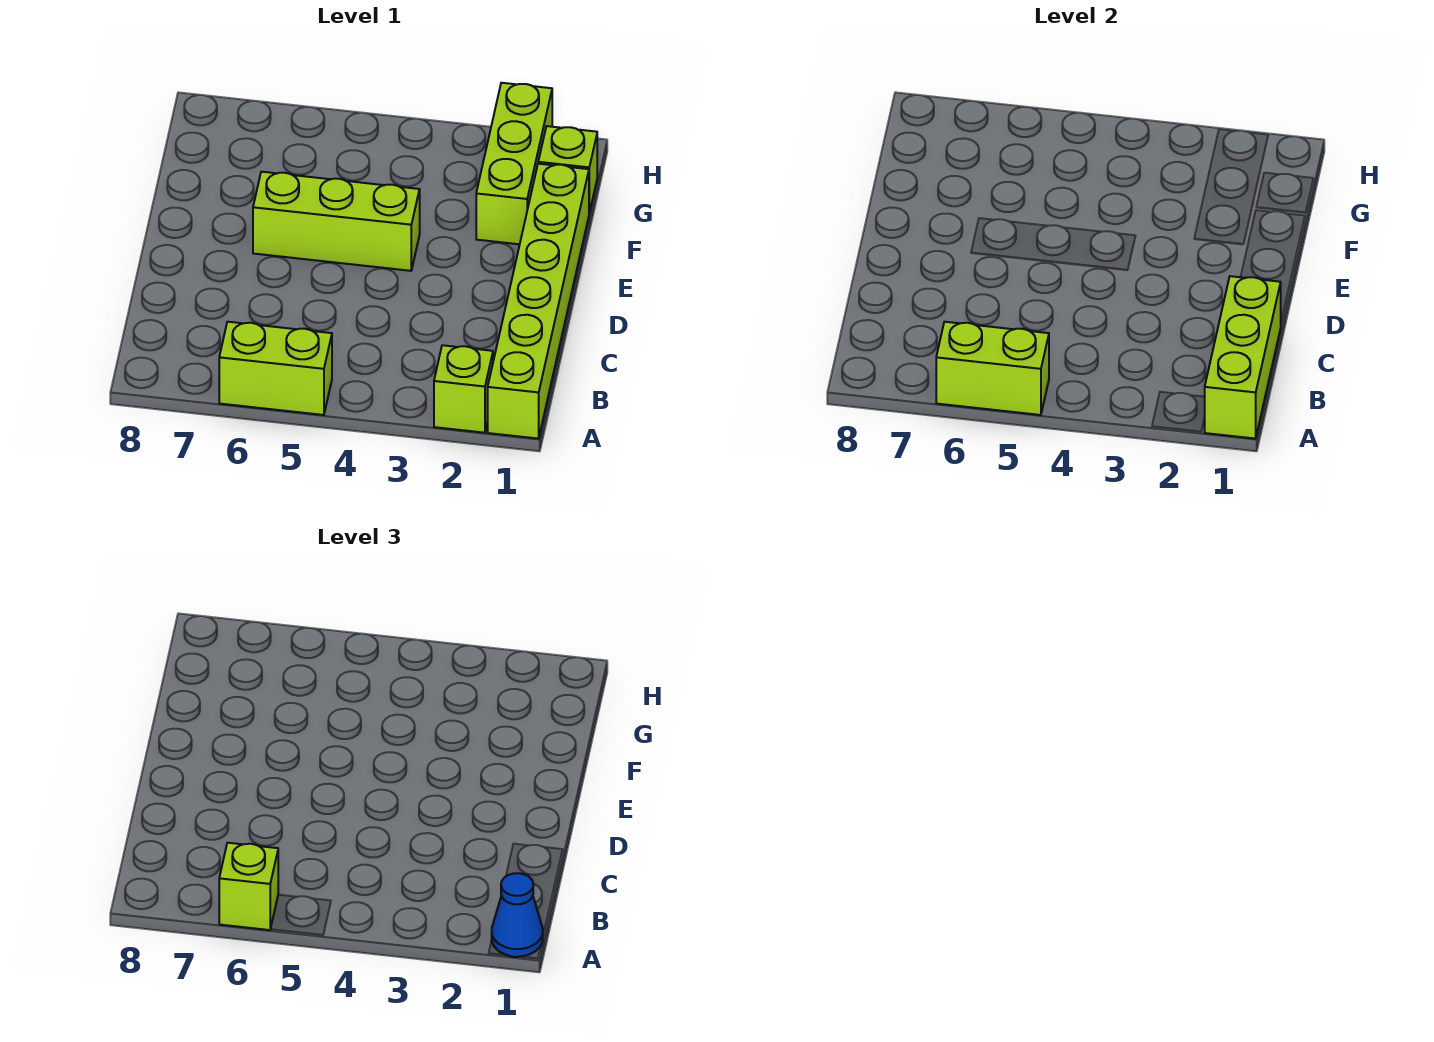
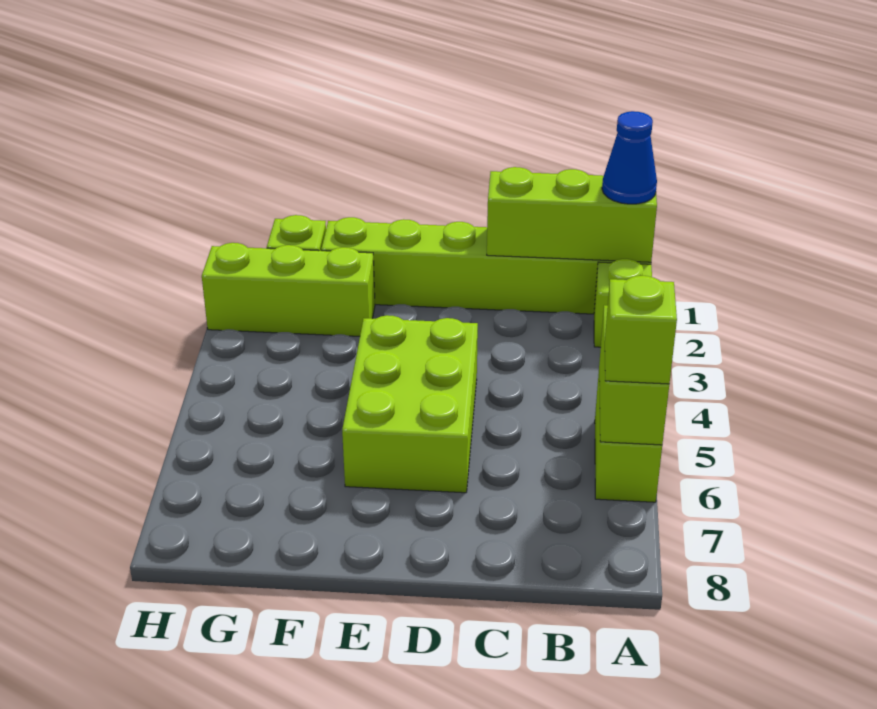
lime 1x3 brick [253,172,420,271] -> lime 2x3 brick [342,315,478,493]

